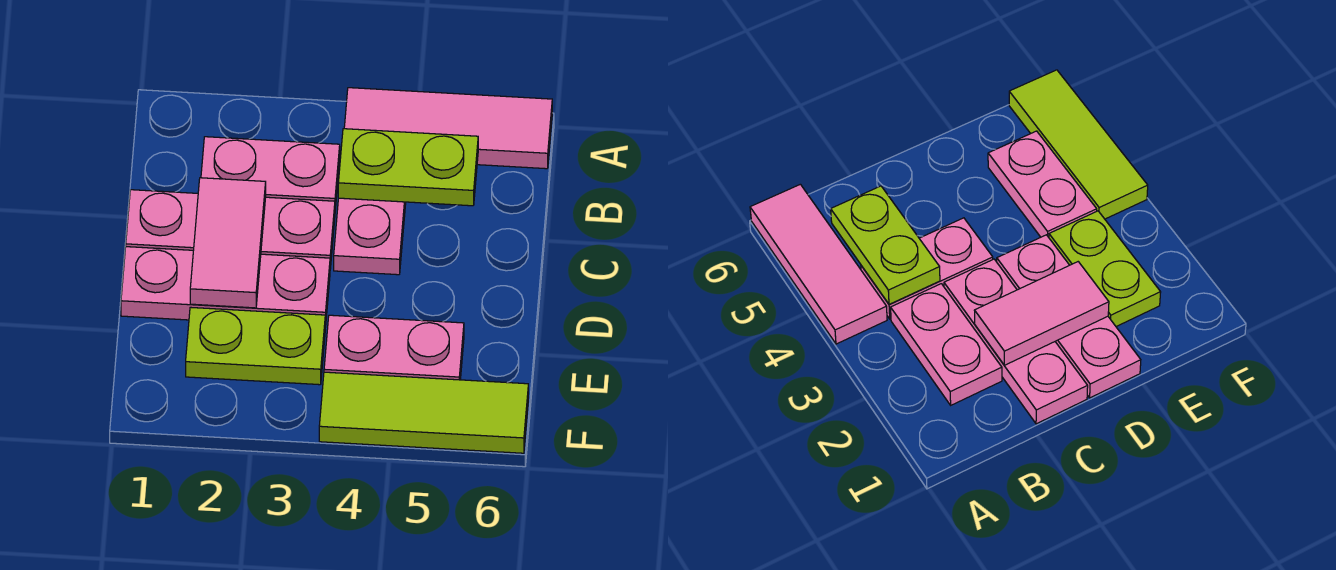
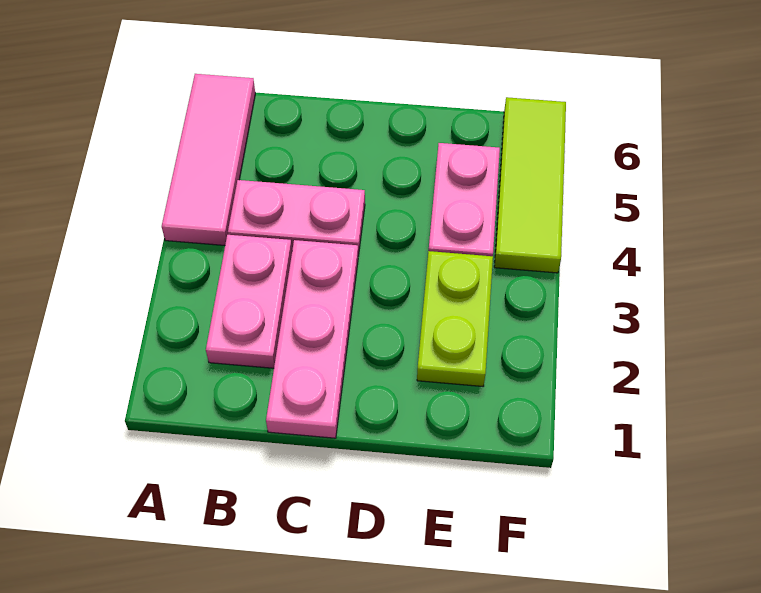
lime 1x2 plate [338,129,478,206] -> none
pink 1x2 tile [190,178,266,308] -> none
pink 1x3 plate [121,247,330,327] -> none

